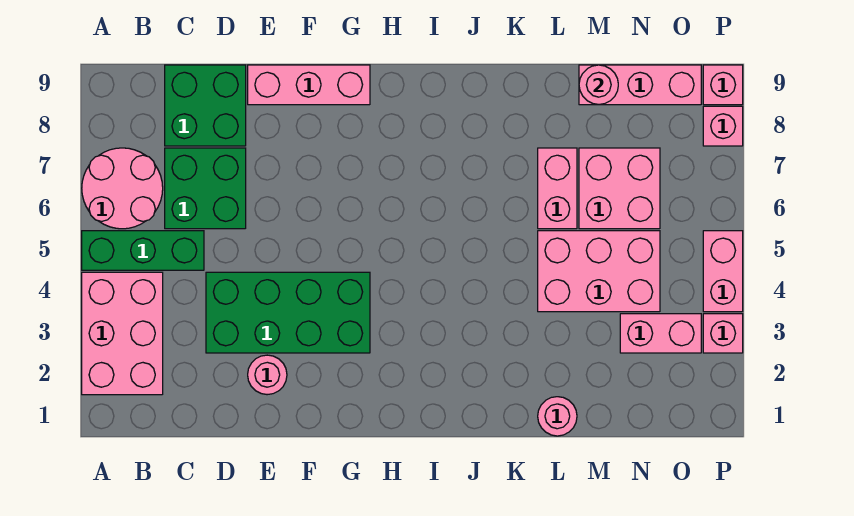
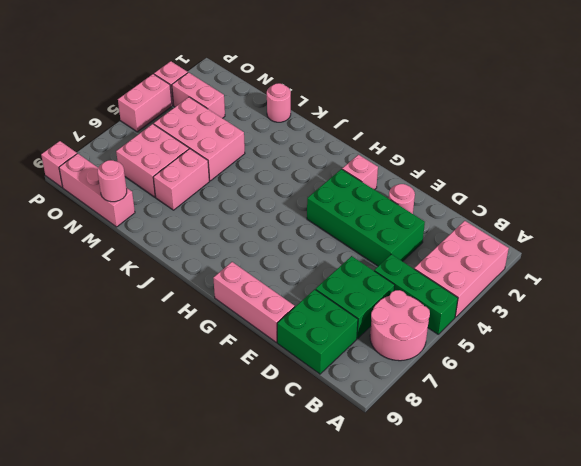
pink 1x1 brick [703,106,743,146] -> pink 1x1 brick moved to [342,155,378,190]

